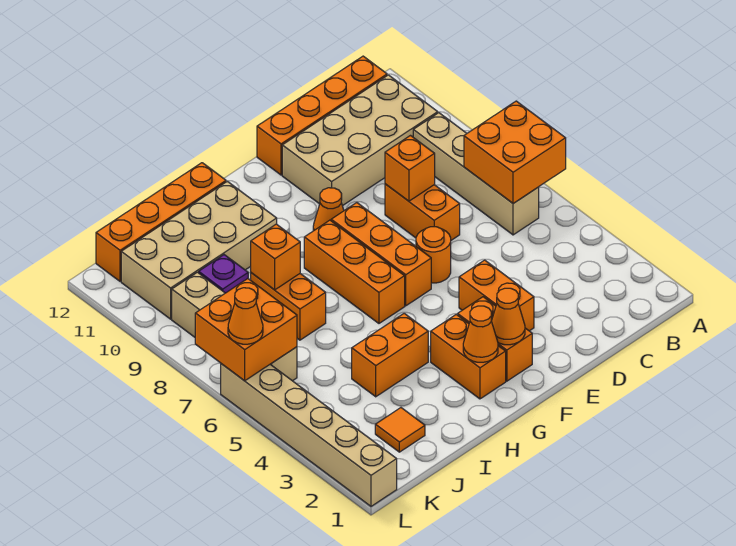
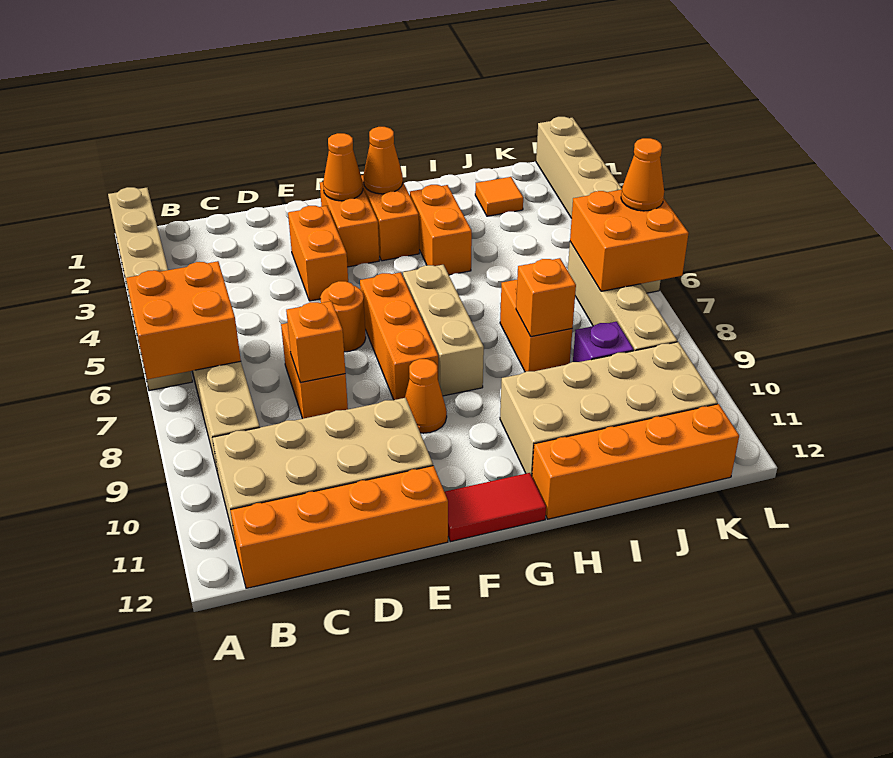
none -> tan 1x6 brick [108,187,192,391]
none -> red 1x2 tile [445,473,546,542]
orange 1x3 brick [304,220,405,323] -> tan 1x3 brick [403,265,484,396]
orange 1x2 brick [352,313,428,397] -> orange 1x2 brick turned to [410,185,472,275]

